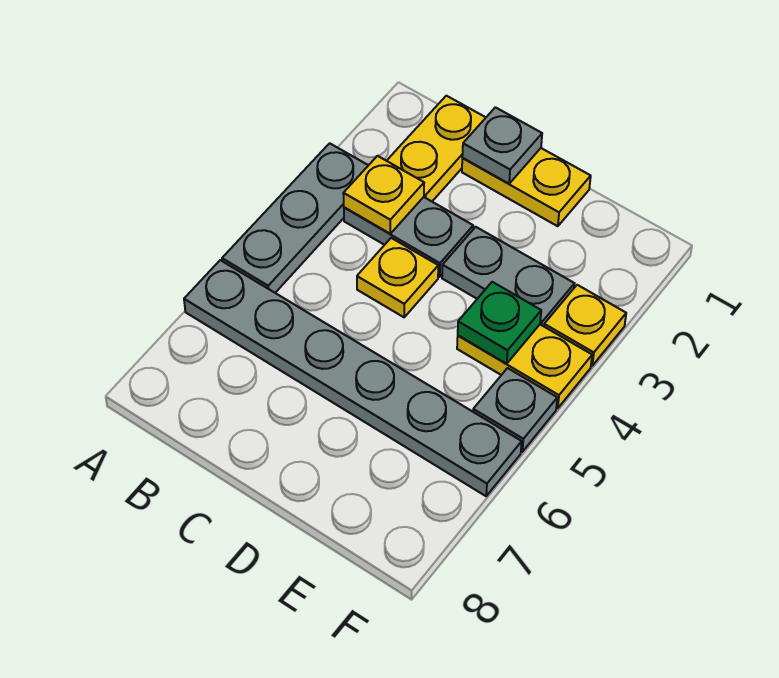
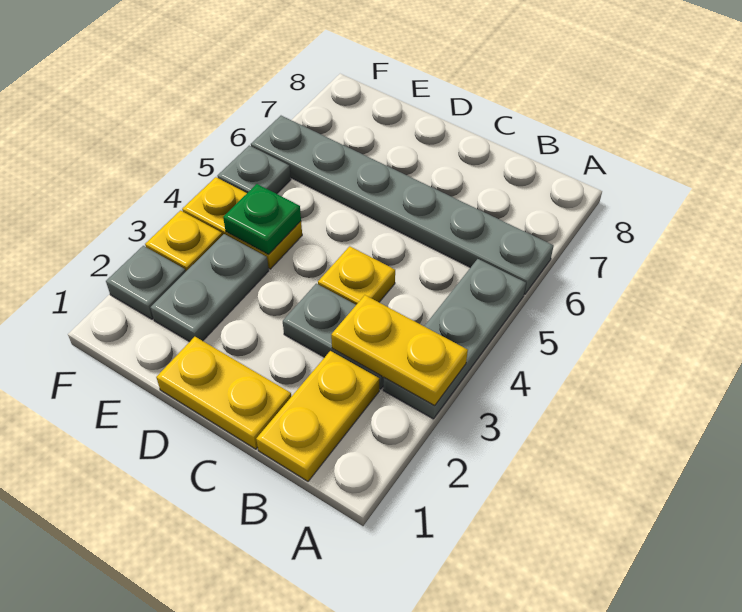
yellow 1x1 plate [343,156,424,234] -> yellow 1x2 plate [331,295,468,405]
grey 1x1 plate [462,107,542,184] -> grey 1x1 plate moved to [106,246,186,319]
grey 1x2 plate [442,227,574,326] -> grey 1x2 plate turned to [151,234,269,342]

